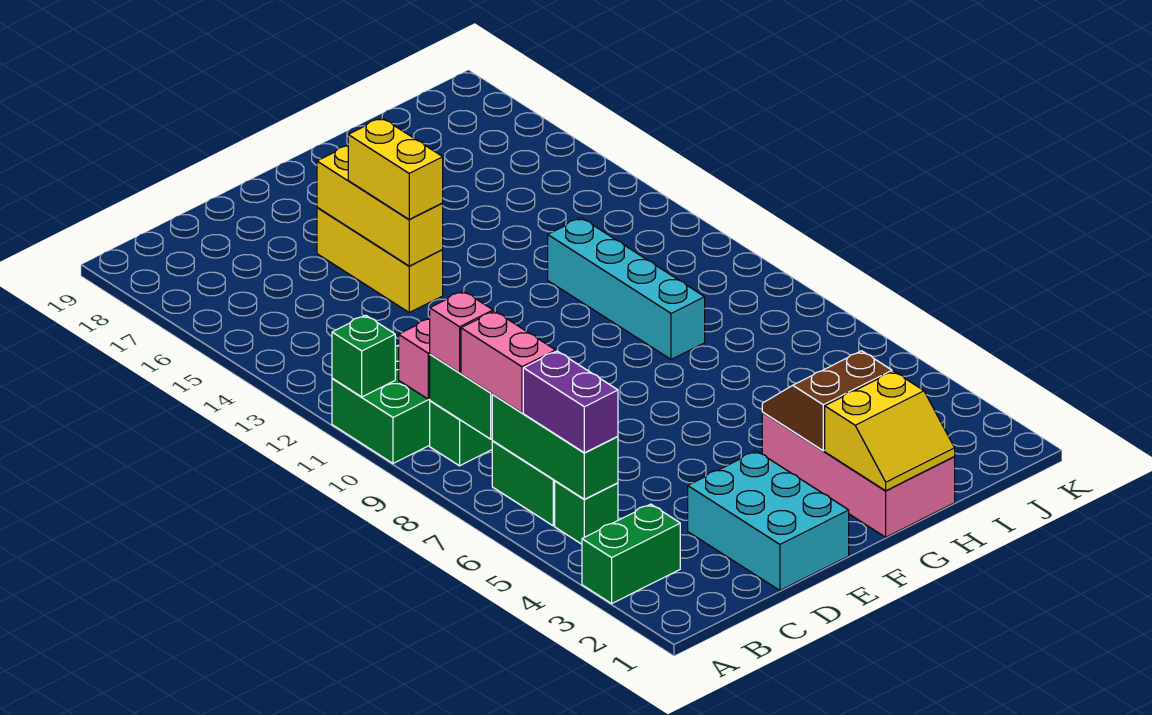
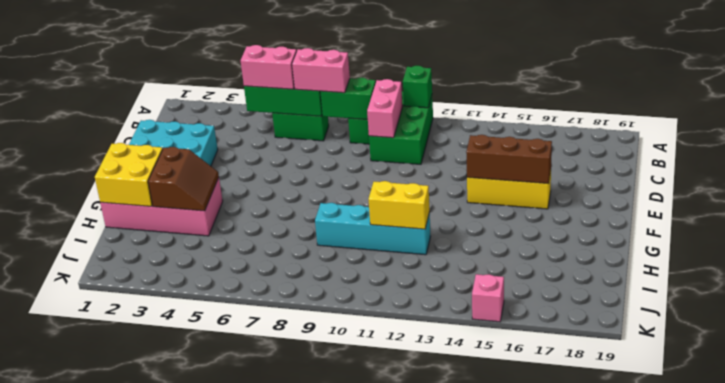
green 1x2 brick [582,504,680,603] -> none
green 1x1 brick [555,481,618,544] -> none
purple 1x2 brick [523,351,618,453] -> pink 1x2 brick [241,45,297,89]
pink 1x1 brick [430,291,493,373] -> pink 1x1 brick moved to [472,274,504,322]
yellow 1x3 brick [317,146,443,266] -> brown 1x3 brick [466,135,552,184]
yellow 1x2 brick [348,118,443,220] -> yellow 1x2 brick moved to [369,181,430,229]
yellow 2x2 slope [825,371,955,491] -> yellow 2x2 brick [95,143,163,206]

